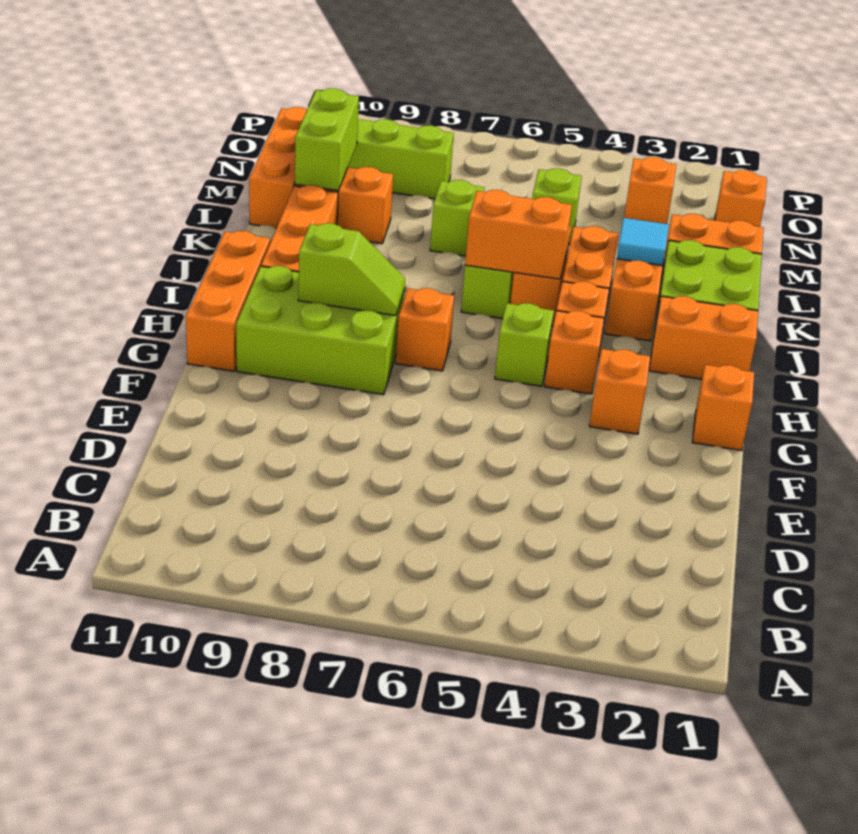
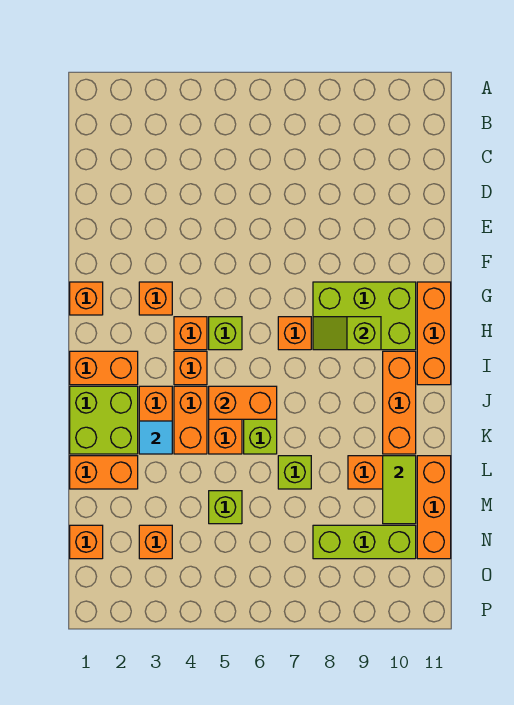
lime 1x2 brick [295,88,359,191] -> lime 1x2 tile [383,456,416,524]

